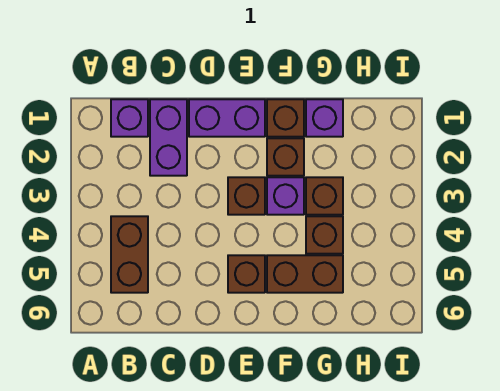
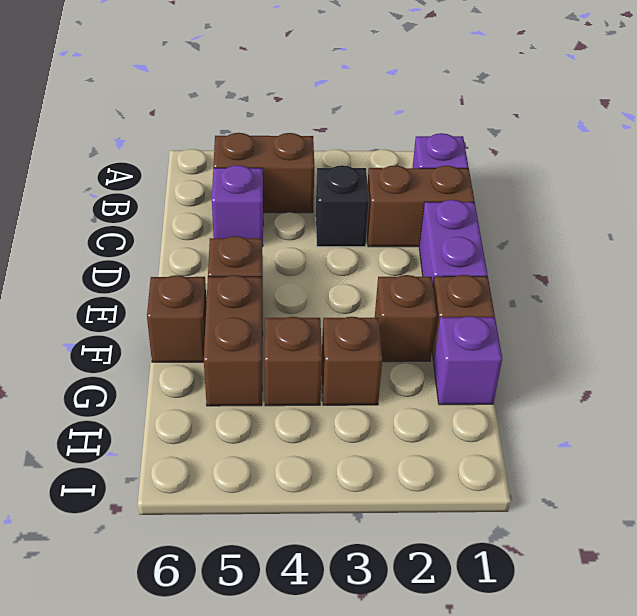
purple 1x2 brick [150,99,187,176] -> brown 1x2 brick [367,165,474,247]
none -> black 1x1 brick [316,165,369,247]
brown 1x1 brick [228,177,265,215] -> brown 1x1 brick moved to [147,275,207,362]
purple 1x1 brick [267,177,304,215] -> purple 1x1 brick moved to [212,165,263,247]

